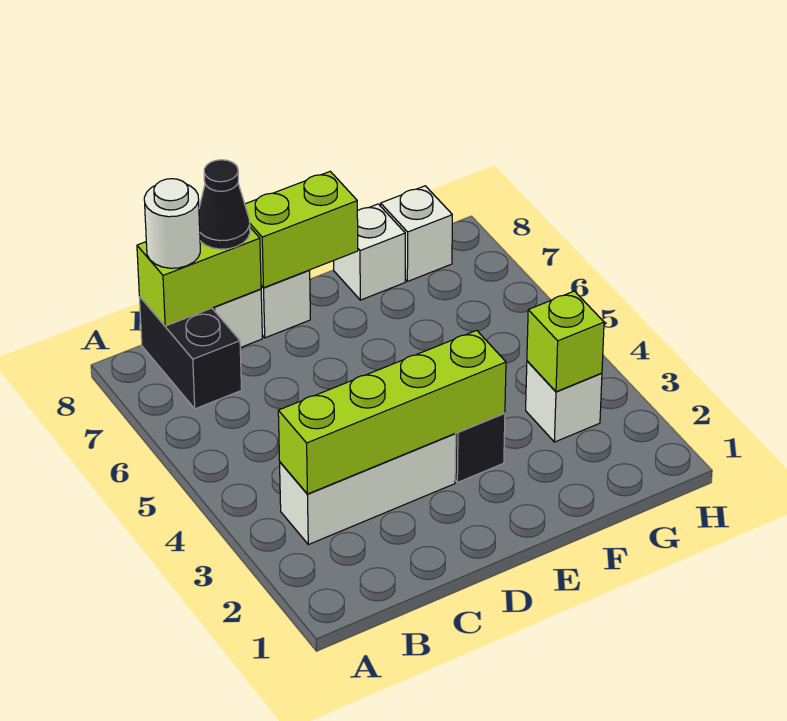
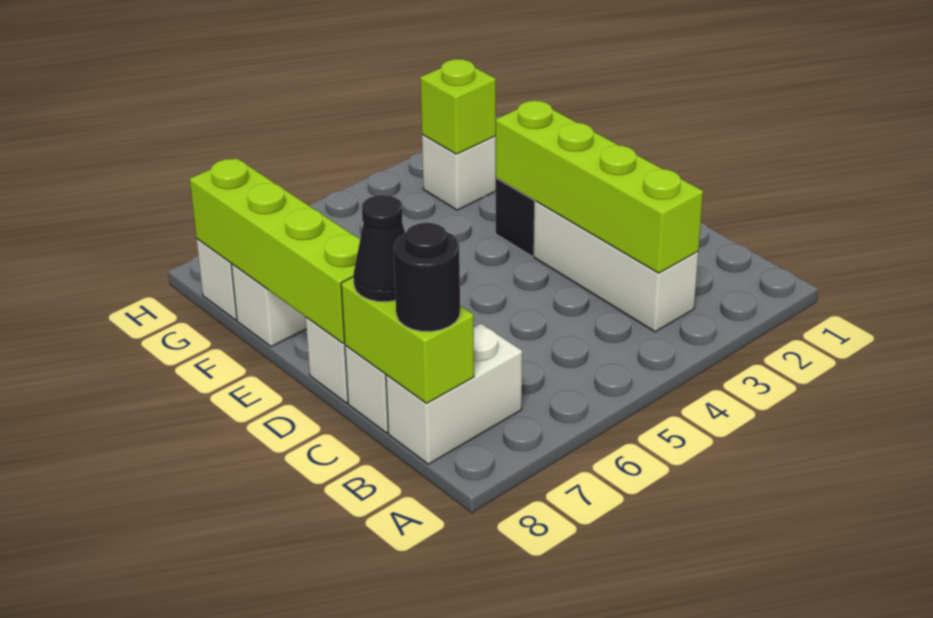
black 1x2 brick [139,297,242,409] -> white 1x2 brick [386,324,522,464]
white 1x1 round brick [144,179,200,268] -> black 1x1 round brick [394,223,460,332]
lime 1x2 brick [245,171,358,288] -> lime 1x4 brick [190,158,360,343]

